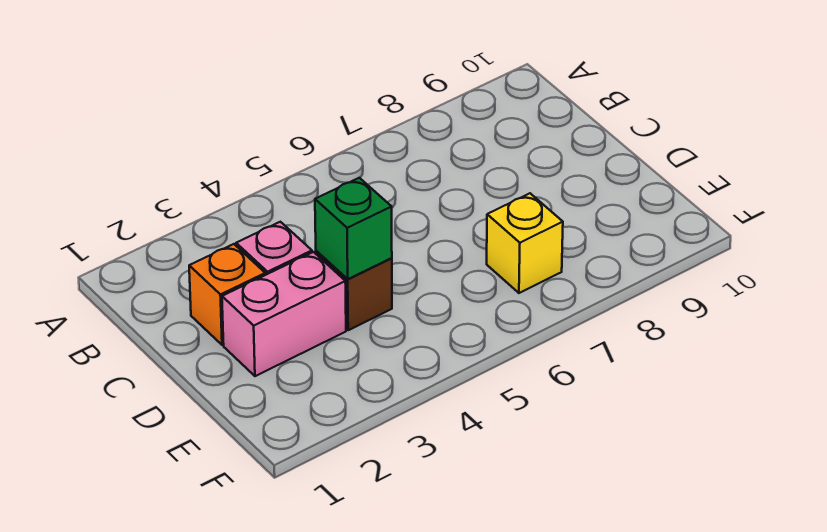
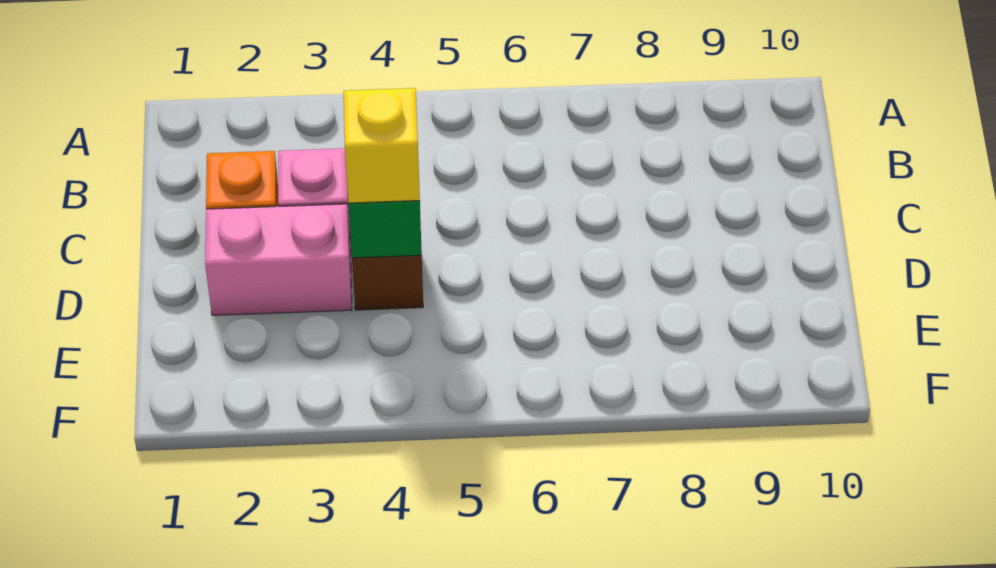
yellow 1x1 brick [487,193,563,293] -> yellow 1x1 brick moved to [344,88,420,203]

